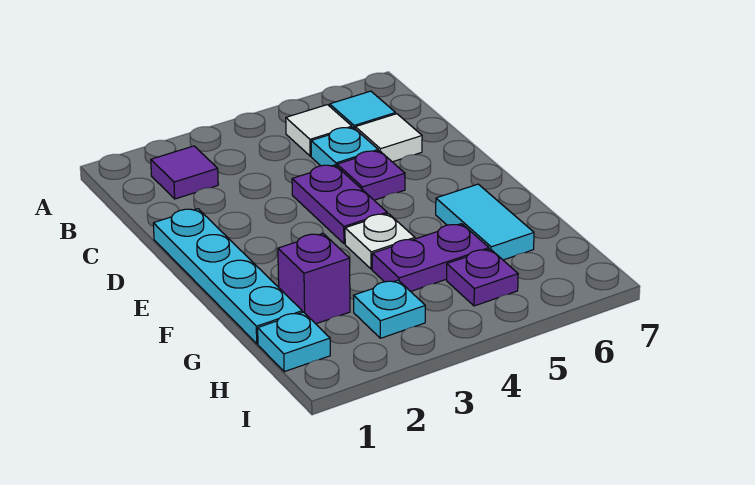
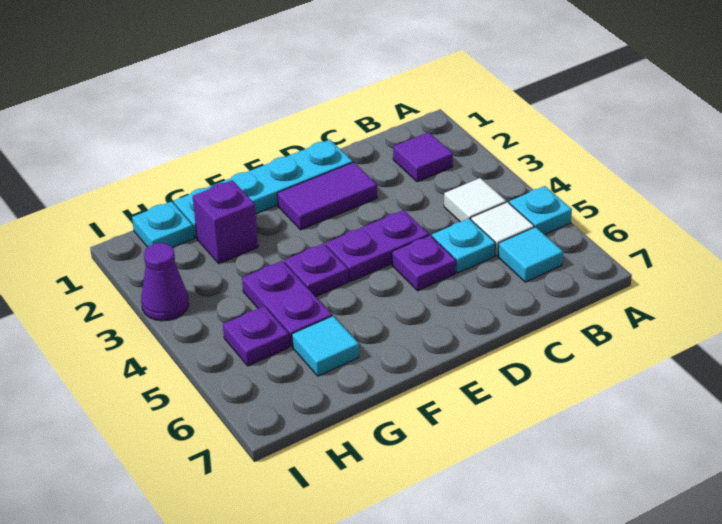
white 1x1 tile [355,114,422,162] -> white 1x1 tile moved to [444,178,506,222]
none -> purple 1x2 tile [277,162,377,230]
white 1x1 plate [345,214,415,269] -> purple 1x1 plate [284,244,348,297]
cyan 1x2 tile [436,184,534,260] -> cyan 1x1 tile [292,316,359,376]
cyan 1x1 plate [354,280,425,338] -> cyan 1x1 plate moved to [509,186,572,235]
none -> purple 1x1 cone [141,243,189,321]

